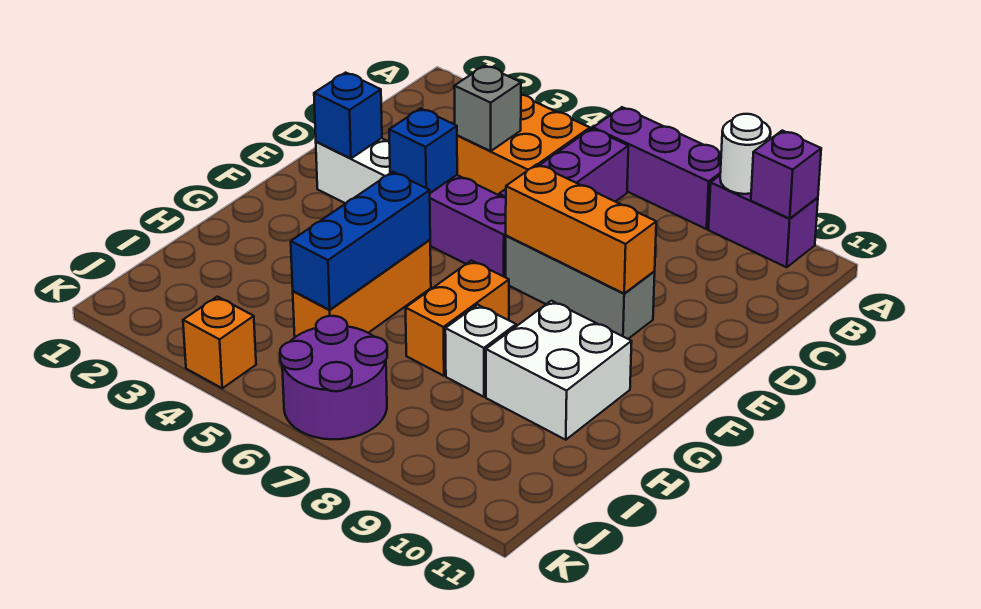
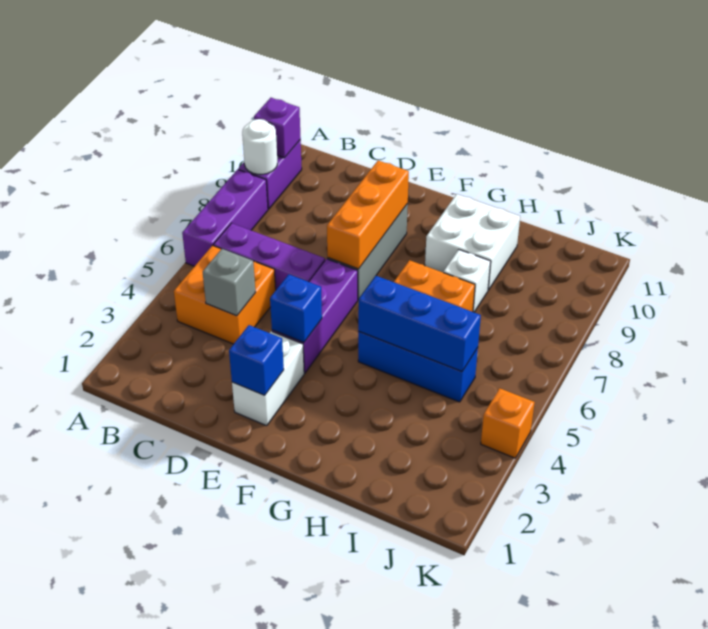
orange 1x3 brick [293,240,431,337] -> blue 1x3 brick [358,332,478,402]
purple 2x2 round brick [280,316,387,439] -> none

